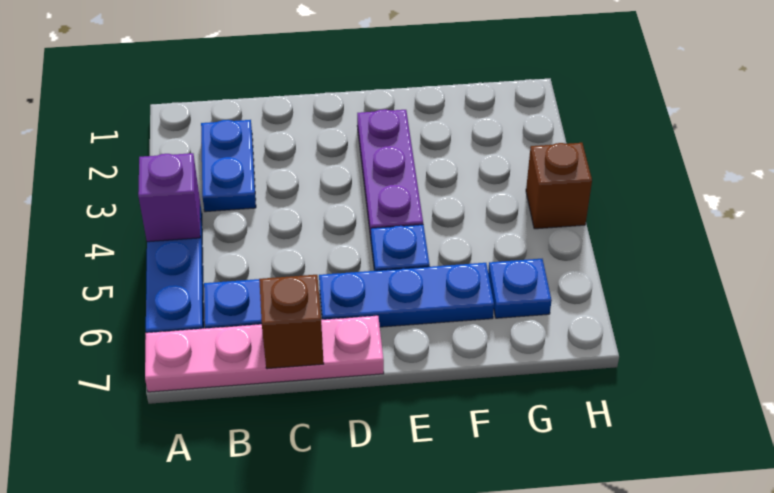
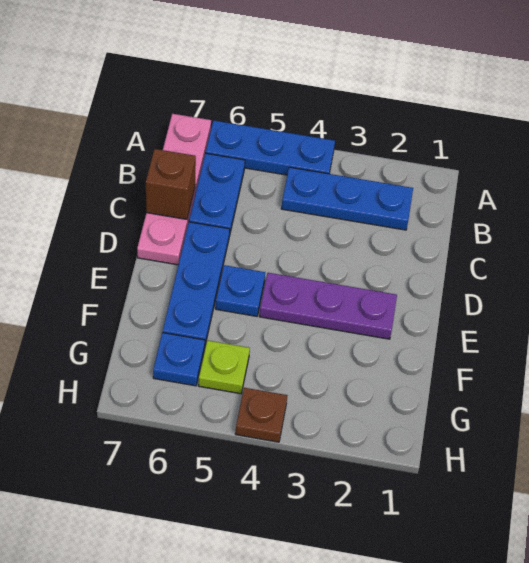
purple 1x1 brick [138,153,200,242] -> none
blue 1x2 plate [201,120,256,212] -> blue 1x3 plate [281,167,413,230]
none -> lime 1x1 plate [198,340,250,394]
brown 1x1 brick [526,143,592,229] -> brown 1x1 plate [236,388,287,442]

